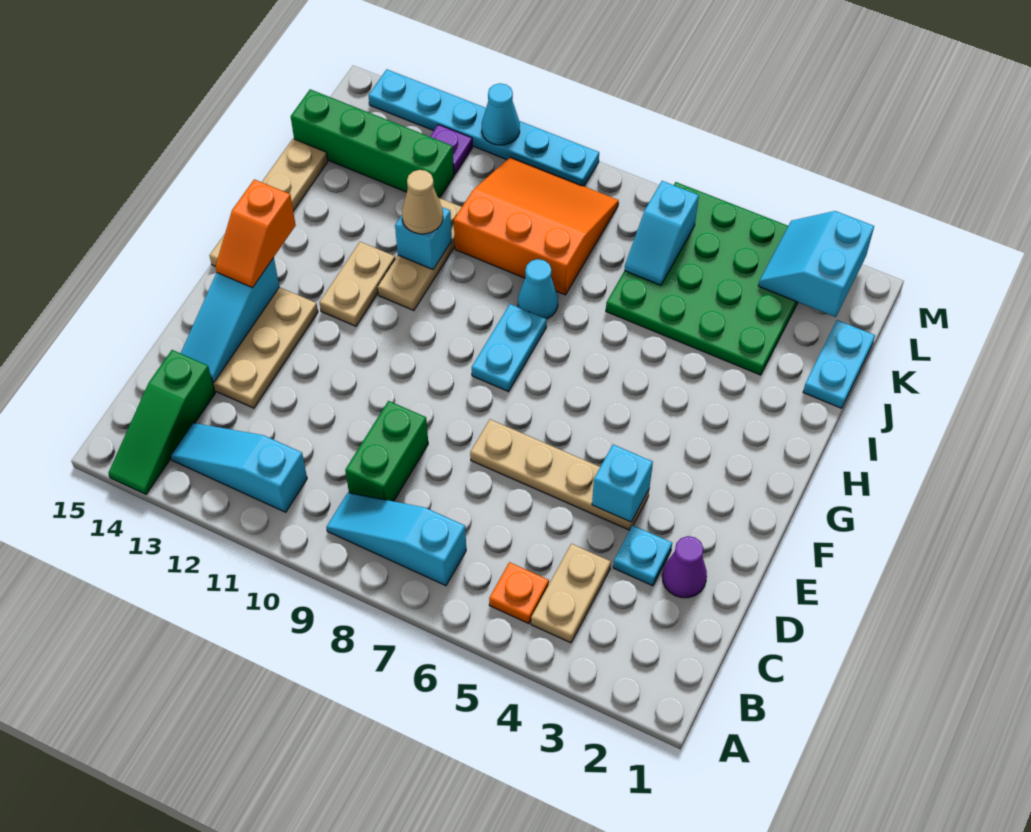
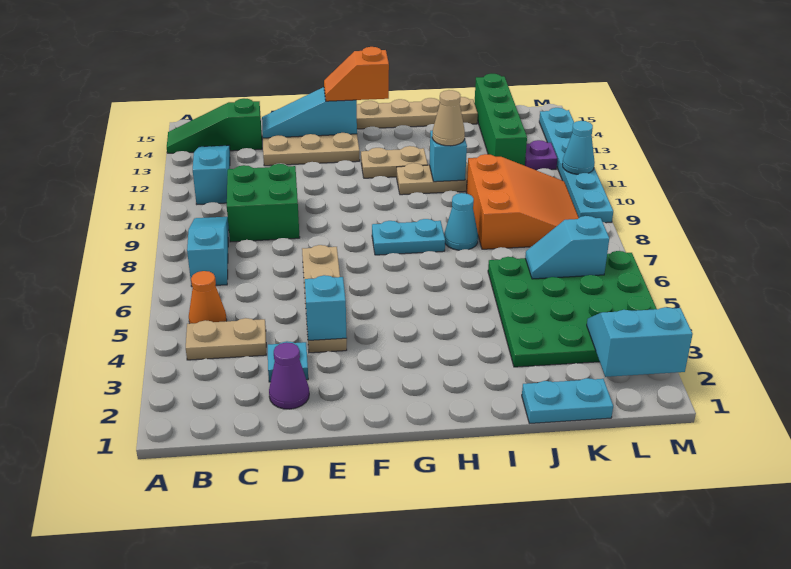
orange 1x1 plate [489,562,549,624] -> orange 1x1 cone [189,271,227,323]
green 1x2 brick [345,401,428,501] -> green 2x2 brick [227,164,300,242]

